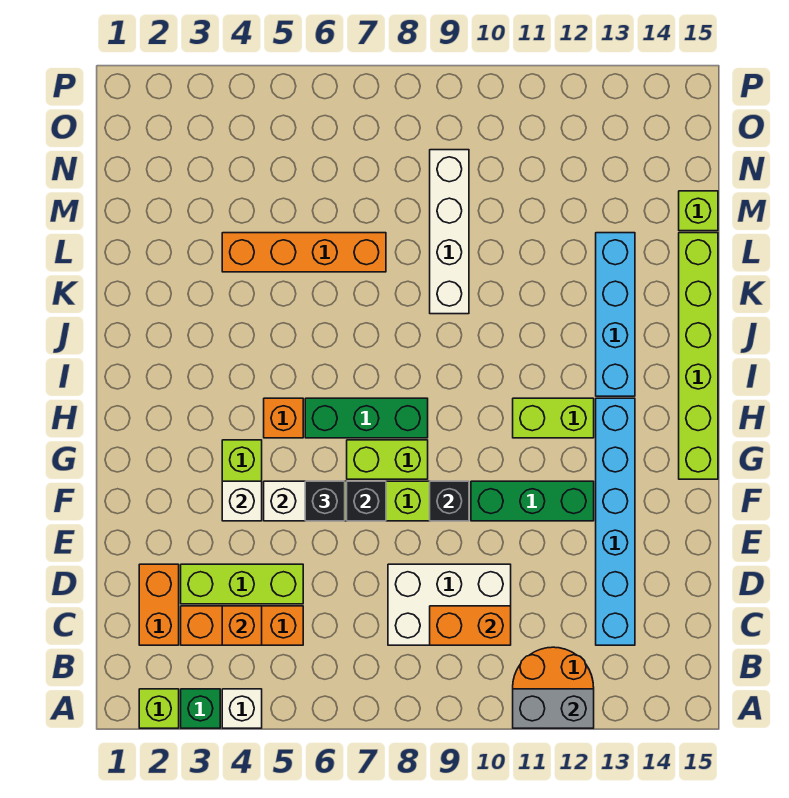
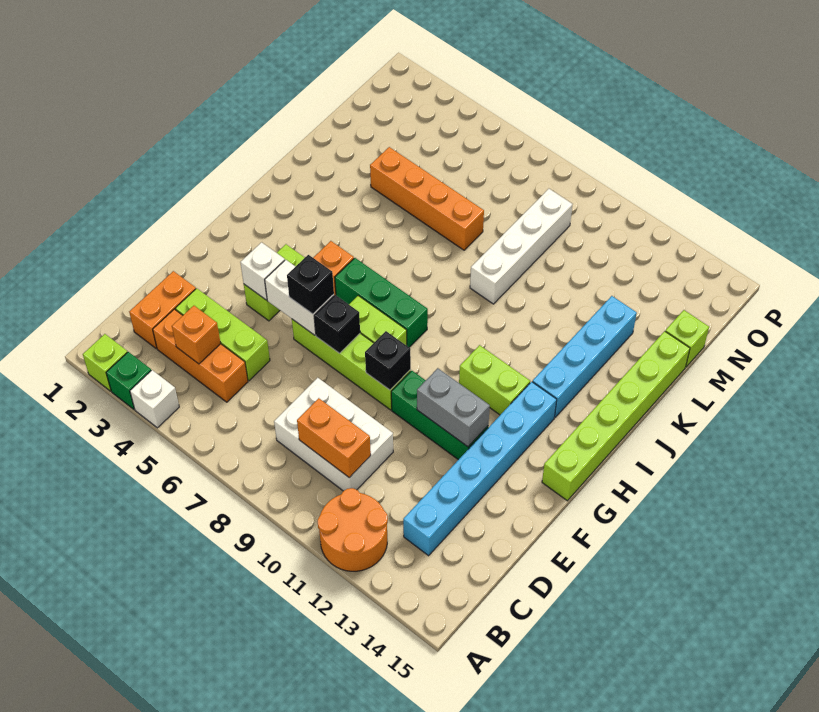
grey 1x2 brick [513,689,594,728] -> grey 1x2 brick moved to [417,368,490,447]

